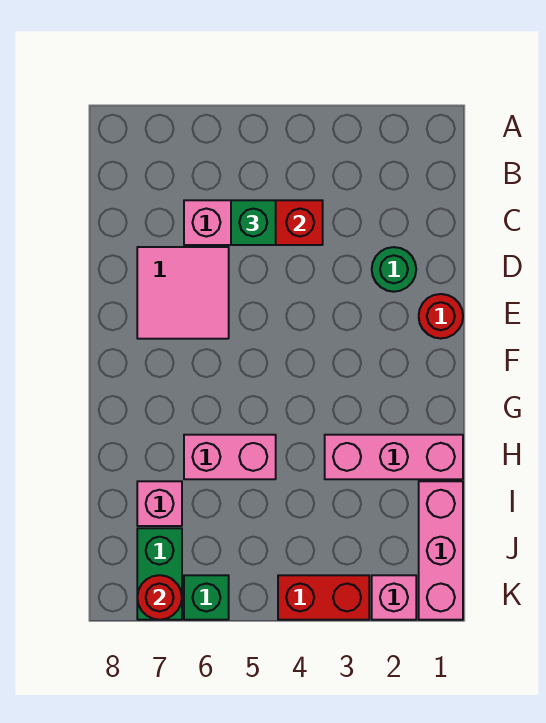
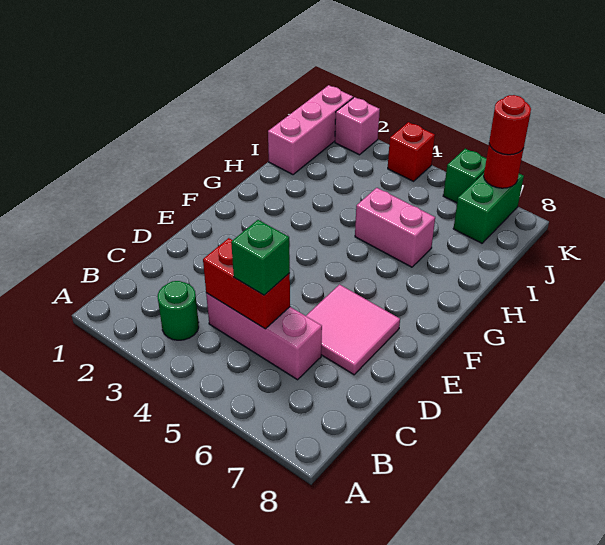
green 1x1 round brick [372,247,416,292] -> green 1x1 round brick moved to [158,281,199,340]
red 1x1 round brick [419,294,463,339] -> red 1x1 round brick moved to [489,95,531,155]
pink 1x3 brick [325,435,463,479] -> none
pink 1x1 brick [137,481,182,526] -> none
red 1x2 brick [278,575,369,620] -> red 1x1 brick [388,122,435,181]

